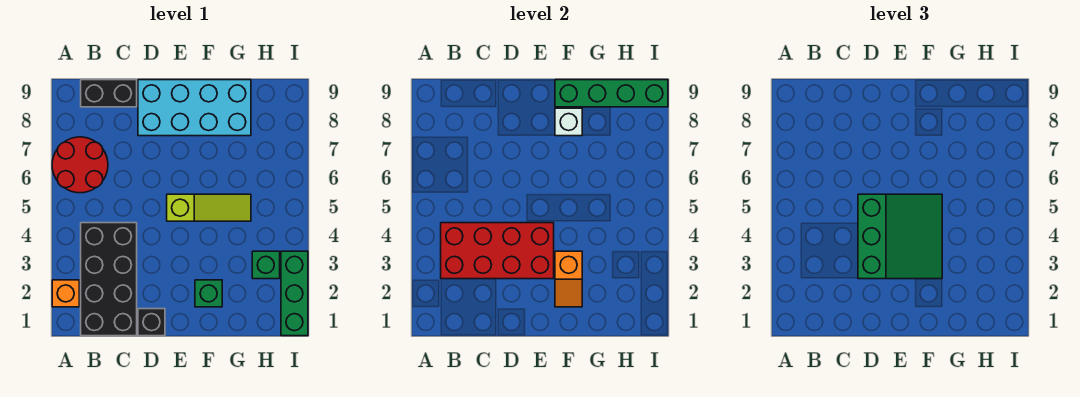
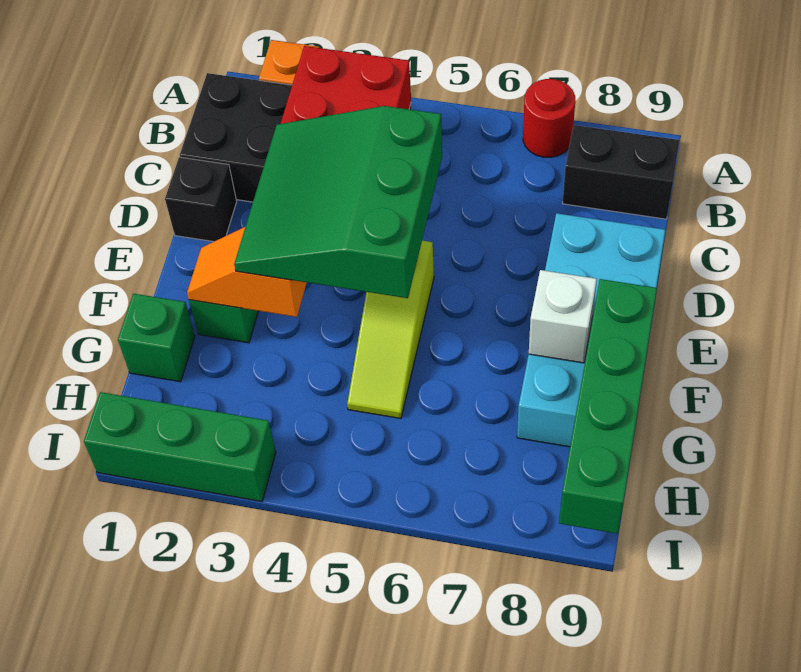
red 2x2 round brick [52,137,108,193] -> red 1x1 round brick [523,79,575,157]
black 1x2 brick [81,80,137,107] -> black 1x2 brick turned to [563,125,680,219]
green 3x3 slope [858,194,942,279] -> green 3x3 slope turned to [234,106,442,298]
green 1x1 brick [252,251,280,279] -> green 1x1 brick moved to [118,294,195,382]

